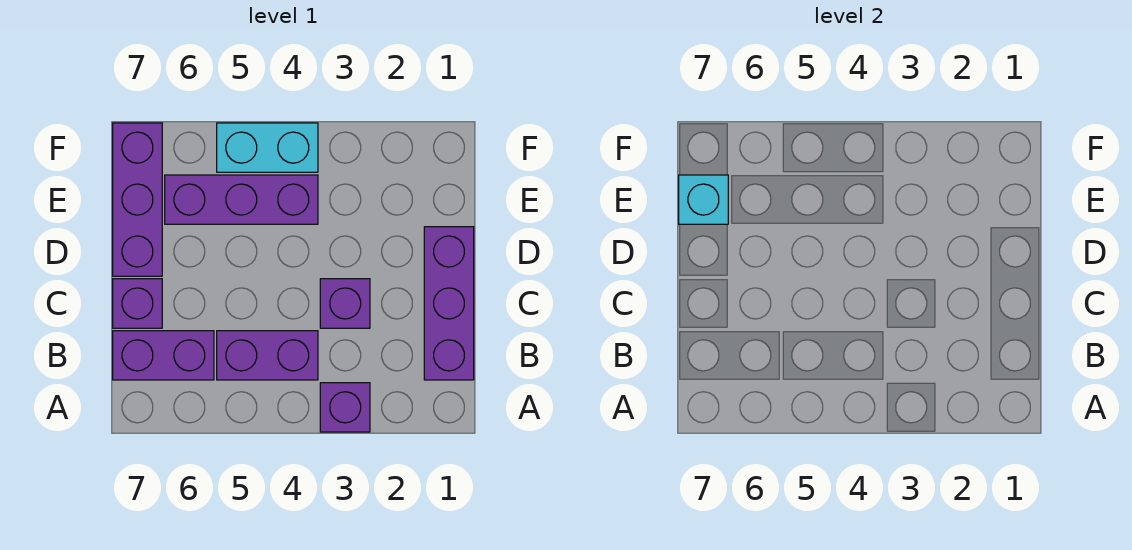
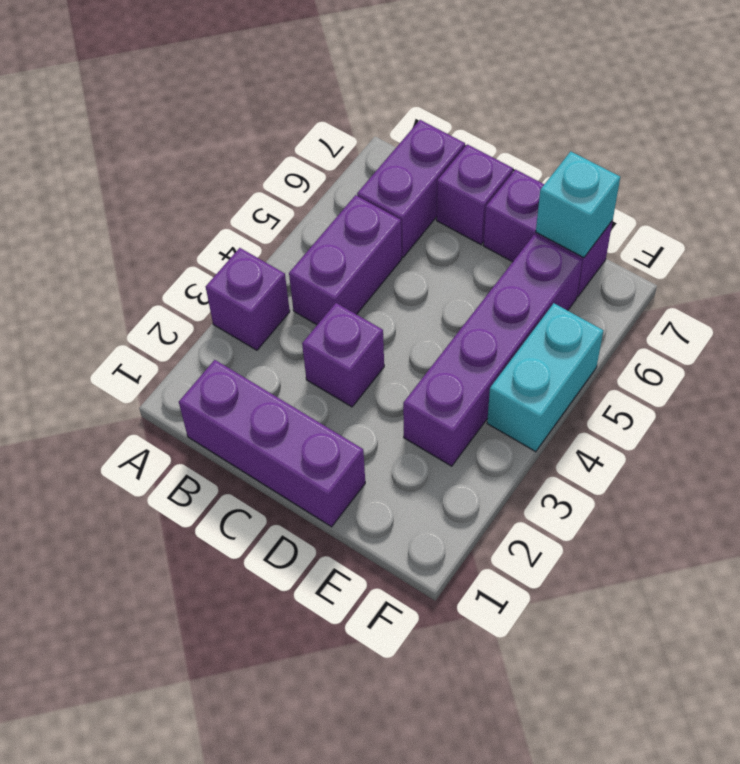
purple 1x3 brick [113,123,162,276] -> purple 1x2 brick [483,169,613,297]
purple 1x3 brick [165,175,318,224] -> purple 1x4 brick [403,235,582,466]

